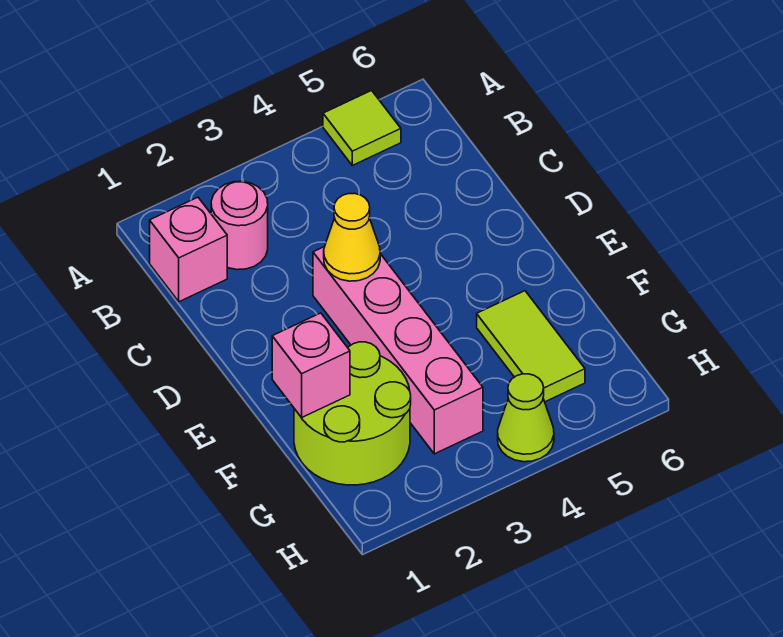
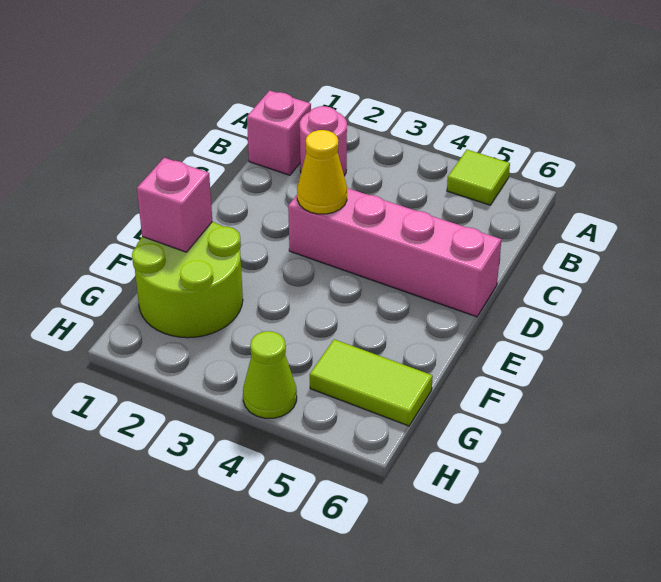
pink 1x4 brick [313,247,483,454] -> pink 1x4 brick turned to [288,188,501,317]
lime 1x2 tile [477,291,585,402] -> lime 1x2 tile turned to [310,339,433,426]

